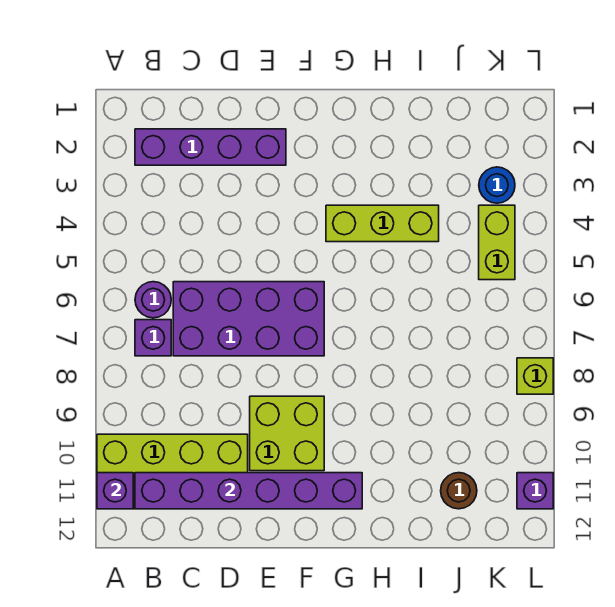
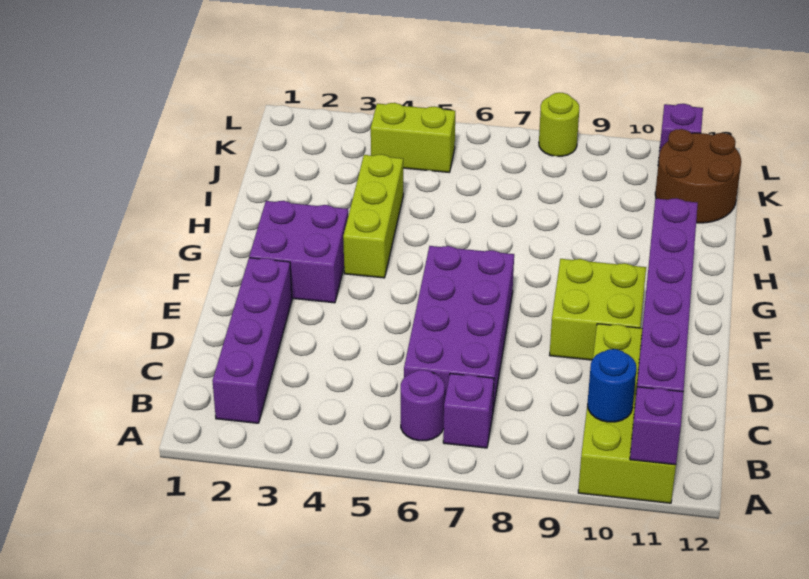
none -> purple 2x2 brick [249,201,348,303]
brown 1x1 round brick [441,473,477,509] -> brown 2x2 round brick [655,129,741,223]
blue 1x1 round brick [479,167,515,203] -> blue 1x1 round brick moved to [587,349,637,422]
lime 1x1 brick [517,358,553,394] -> lime 1x1 round brick [539,93,579,156]

